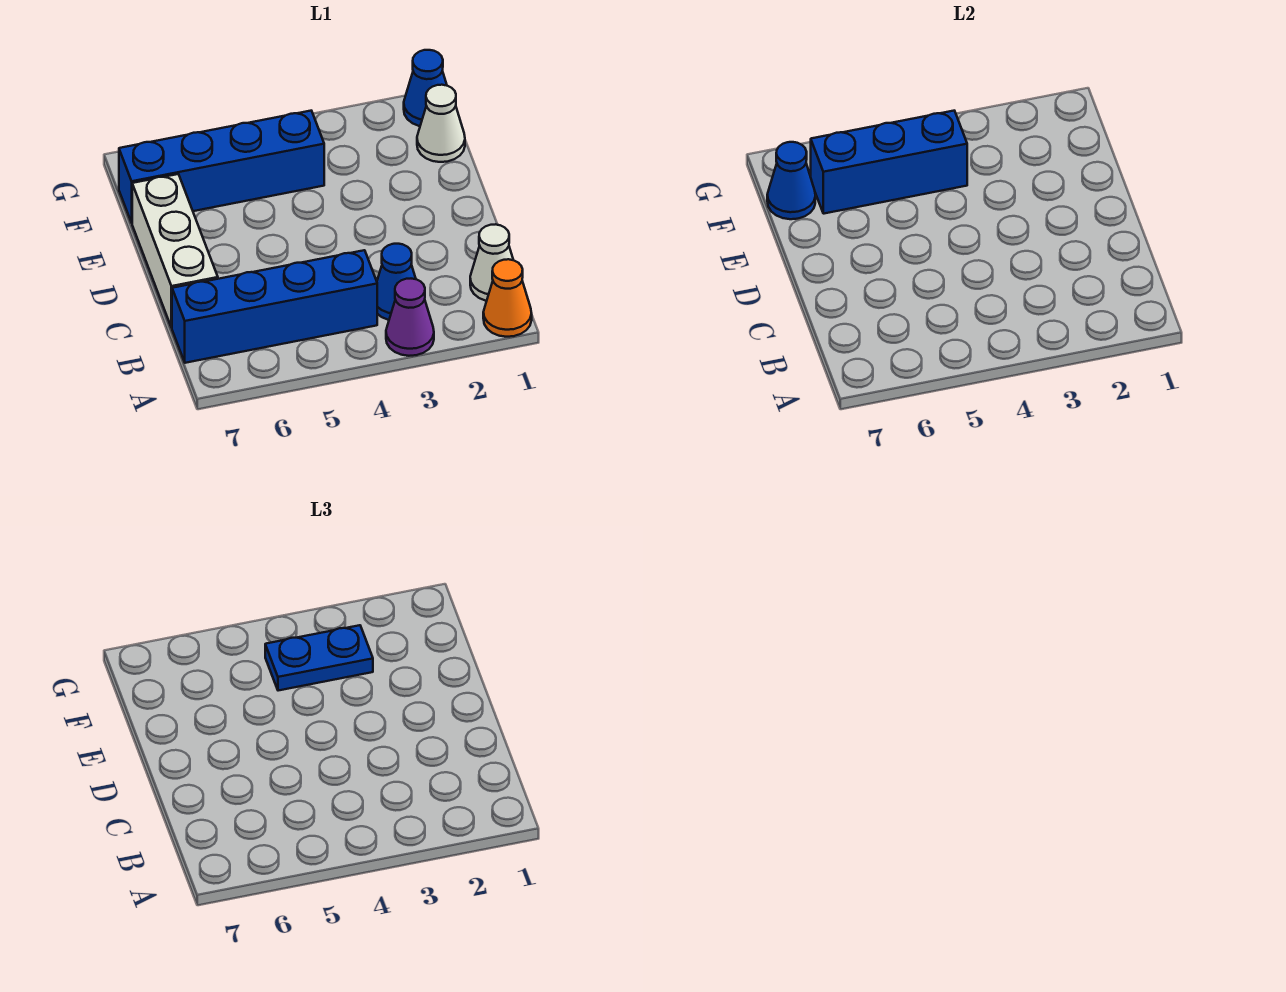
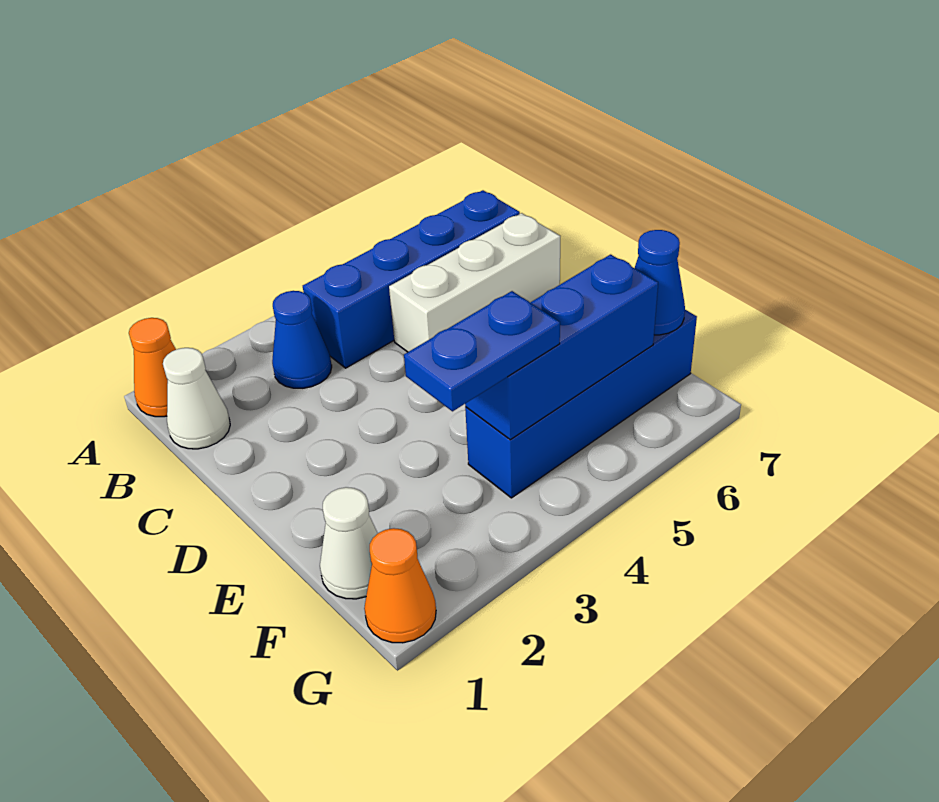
purple 1x1 cone [386,279,434,356] -> none
white 1x3 brick [132,174,218,328] -> white 1x3 brick turned to [389,213,560,352]
blue 1x1 cone [404,50,447,126] -> orange 1x1 cone [364,528,436,643]

